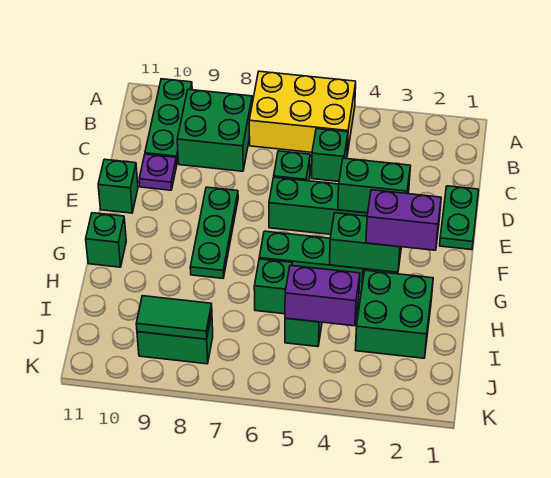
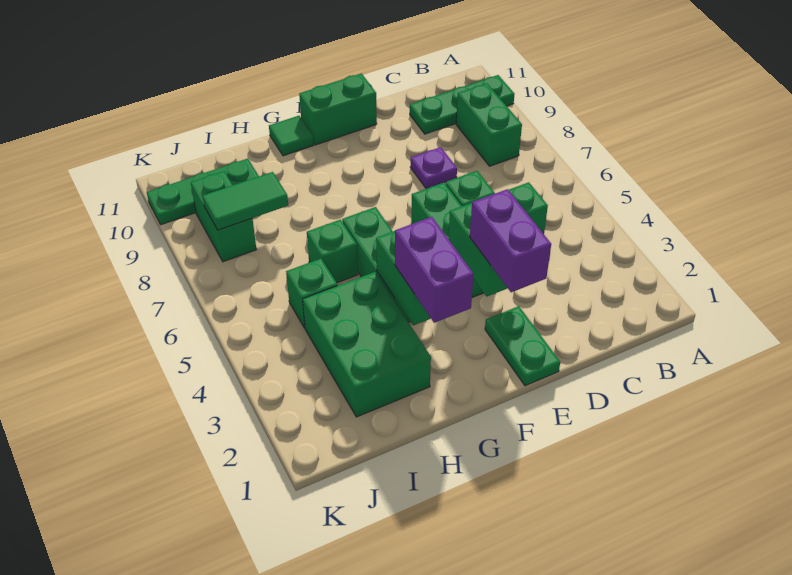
yellow 2x3 brick [249,71,356,155] -> none
green 2x2 brick [177,90,252,171] -> green 1x2 brick [456,83,522,166]
green 1x2 plate [440,186,479,250] -> green 1x2 plate turned to [485,306,560,386]
purple 1x1 plate [139,154,177,190] -> purple 1x1 plate moved to [410,147,457,189]
green 1x3 plate [190,187,238,278] -> green 1x3 plate moved to [147,159,259,225]
green 1x1 brick [98,159,138,213] -> green 1x2 brick [299,73,377,145]
green 1x1 brick [86,213,126,267] -> green 1x1 tile [269,116,314,156]
green 2x2 brick [355,270,433,358] -> green 2x3 brick [303,272,431,417]
purple 1x2 brick [285,265,360,326] -> purple 1x2 brick moved to [470,189,551,292]
green 1x2 tile [136,296,212,339] -> green 1x2 tile turned to [203,172,288,230]

